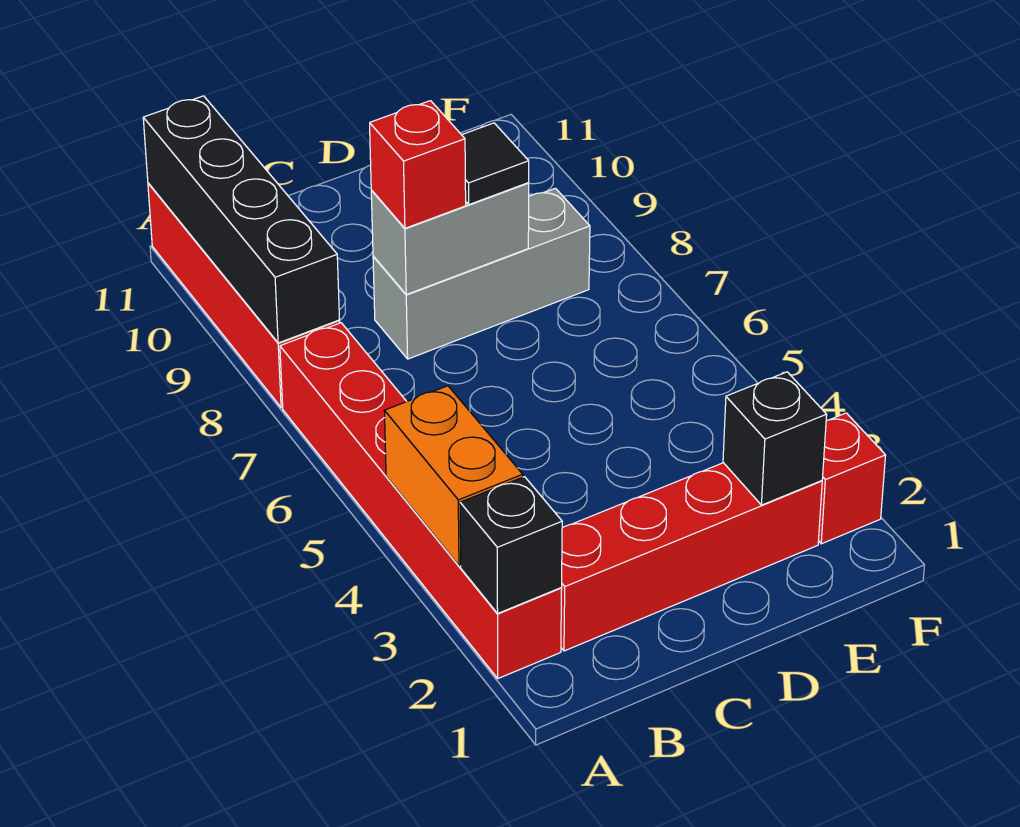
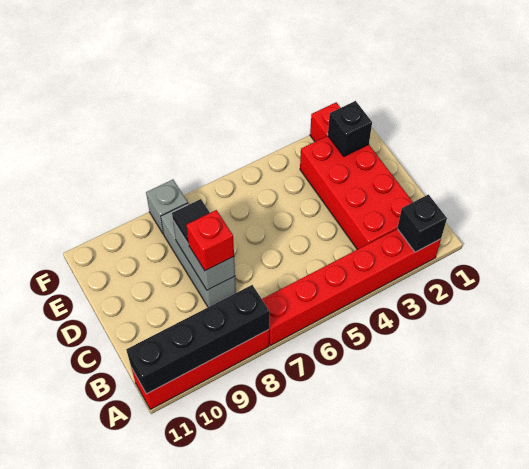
orange 1x2 brick [384,386,523,566] -> none
red 1x4 brick [561,463,822,651] -> red 2x4 brick [300,136,413,249]
none -> grey 1x1 brick [146,180,188,234]

